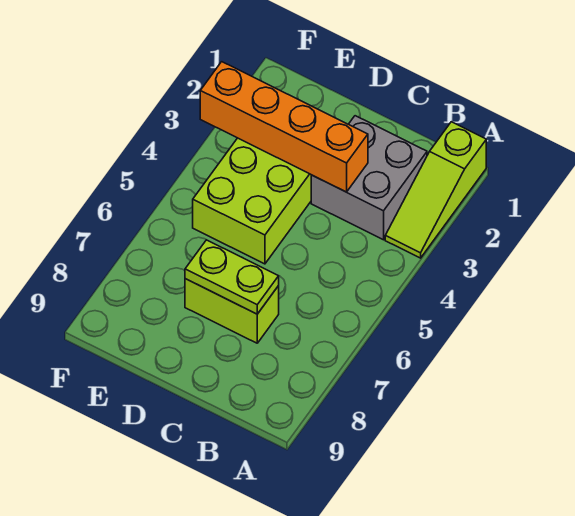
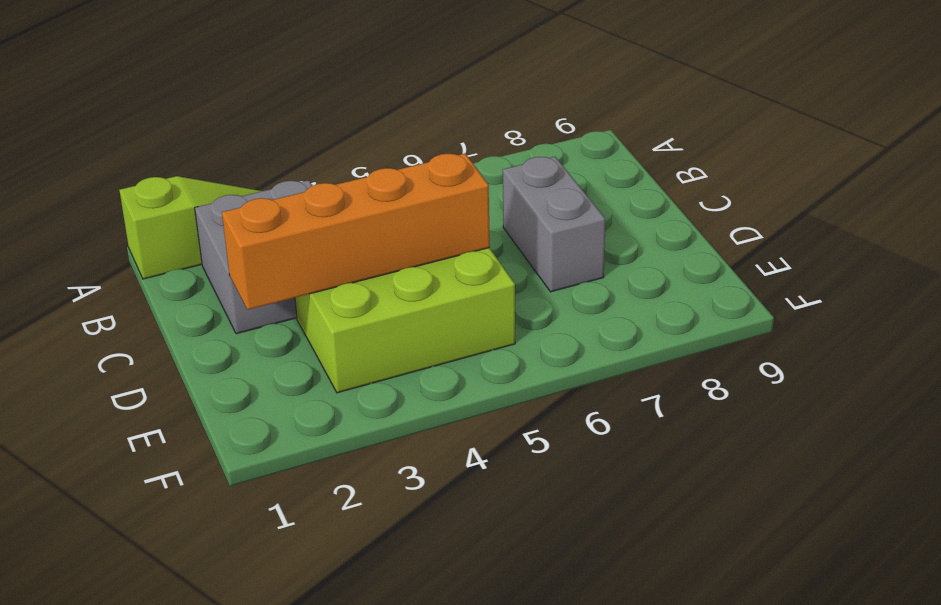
orange 1x4 brick [200,62,368,192] -> orange 1x4 brick turned to [222,153,490,310]
lime 1x2 brick [185,279,279,343] -> grey 1x2 brick [503,157,605,292]
lime 1x2 plate [185,240,279,314] -> none

